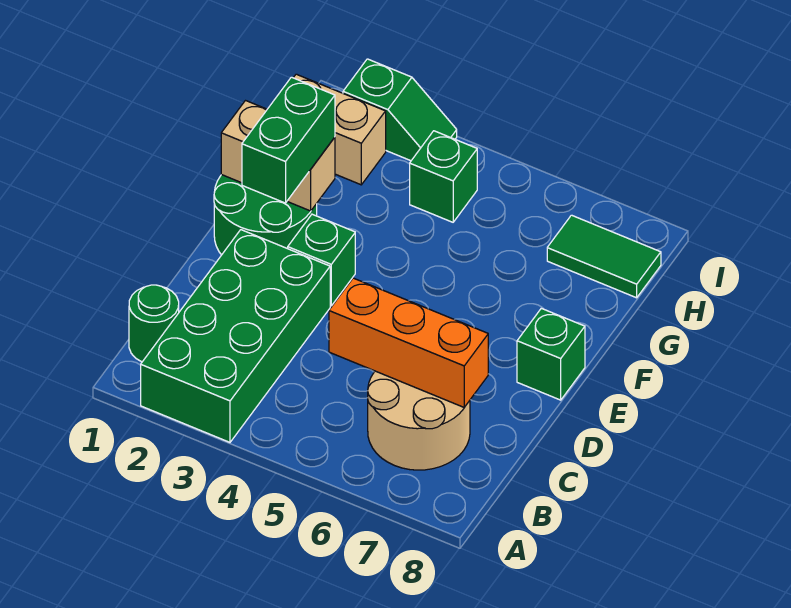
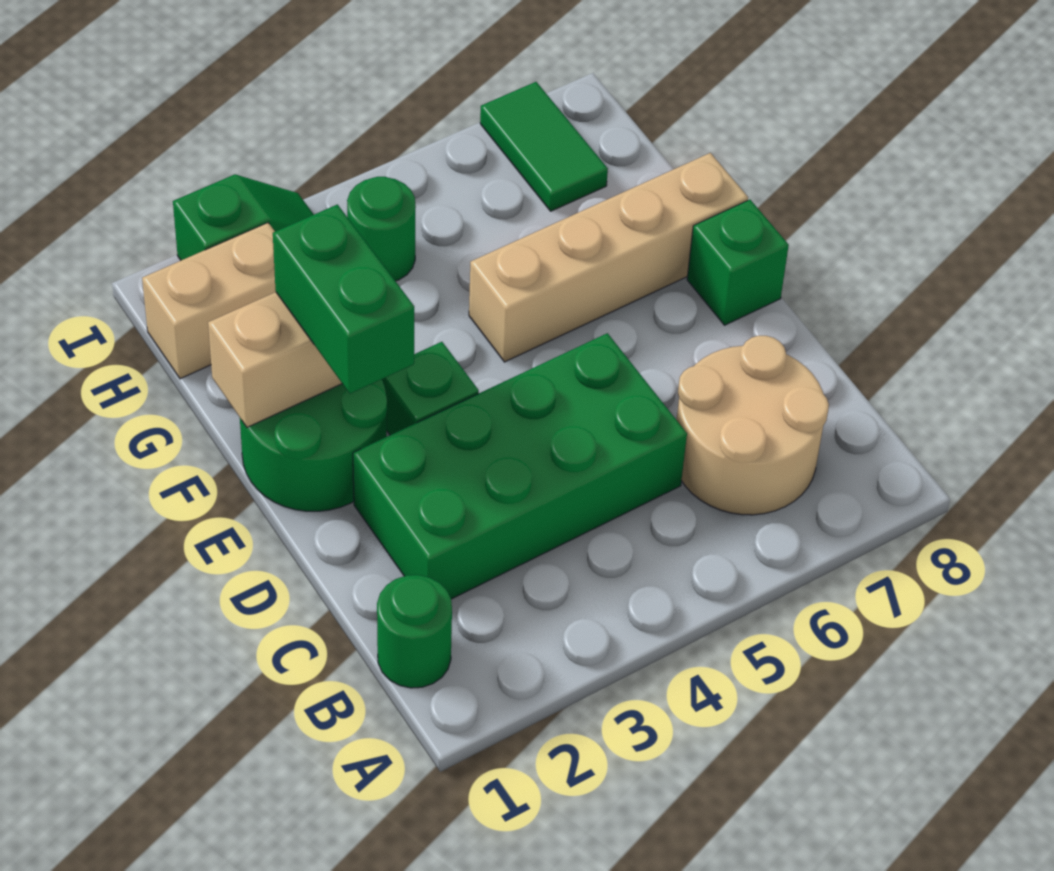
green 2x4 brick [141,230,330,442] -> green 2x4 brick turned to [353,333,687,599]
orange 1x3 brick [329,278,488,407] -> none
none -> tan 1x4 brick [469,153,748,362]
green 1x1 brick [410,131,477,222] -> green 1x1 round brick [347,177,416,281]
green 1x2 tile [547,215,661,298] -> green 1x2 tile turned to [480,82,608,211]

